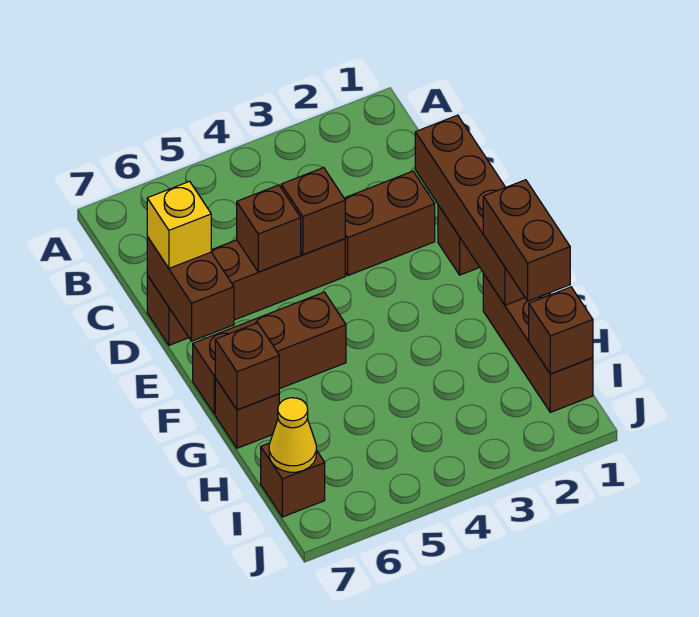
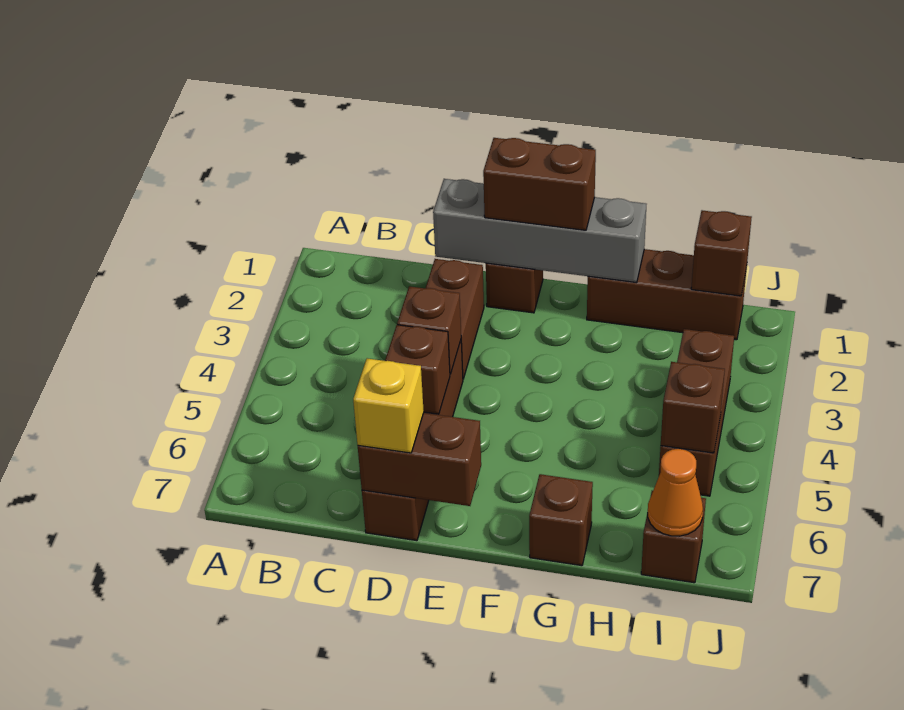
brown 1x4 brick [415,115,525,305] -> grey 1x4 brick [433,179,646,283]
brown 1x3 brick [193,292,346,414] -> brown 1x3 brick moved to [659,329,734,496]
brown 1x2 brick [483,180,570,301] -> brown 1x2 brick moved to [483,138,596,230]
brown 1x1 brick [215,323,279,410] -> brown 1x1 brick moved to [661,362,725,453]
yellow 1x1 cone [269,398,316,472] -> orange 1x1 cone [648,449,703,536]

